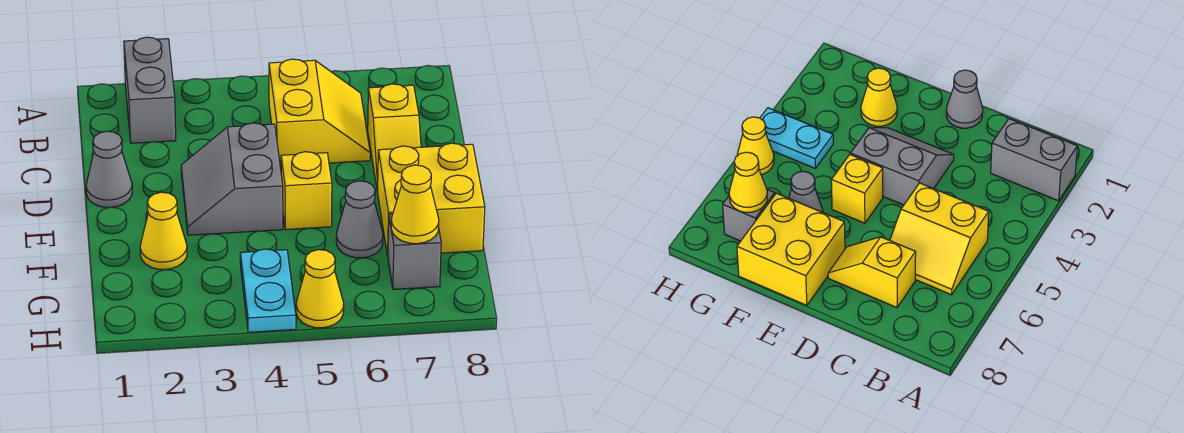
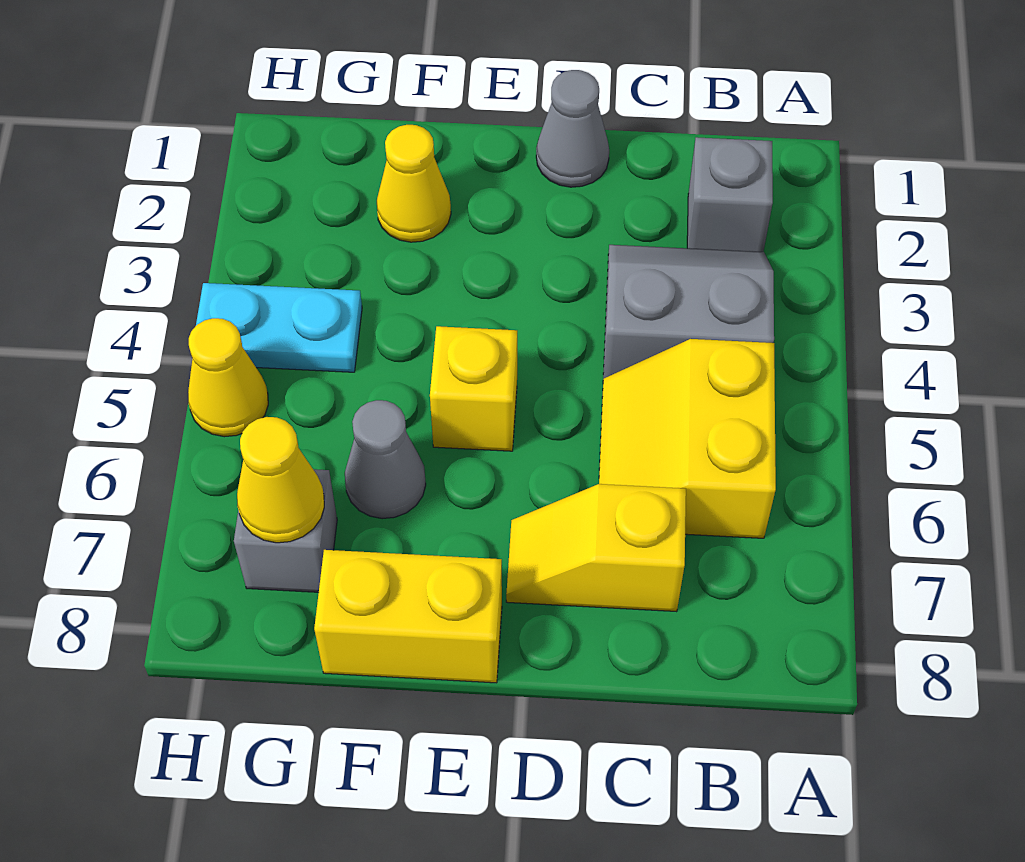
grey 1x2 brick [124,37,176,143] -> grey 1x1 brick [687,137,773,252]
yellow 2x2 slope [269,59,370,166] -> yellow 2x2 slope turned to [599,339,776,538]
grey 2x2 slope [181,123,283,235] -> grey 2x2 slope moved to [603,245,774,379]
yellow 2x2 brick [378,143,485,256] -> yellow 1x2 brick [314,550,502,683]

